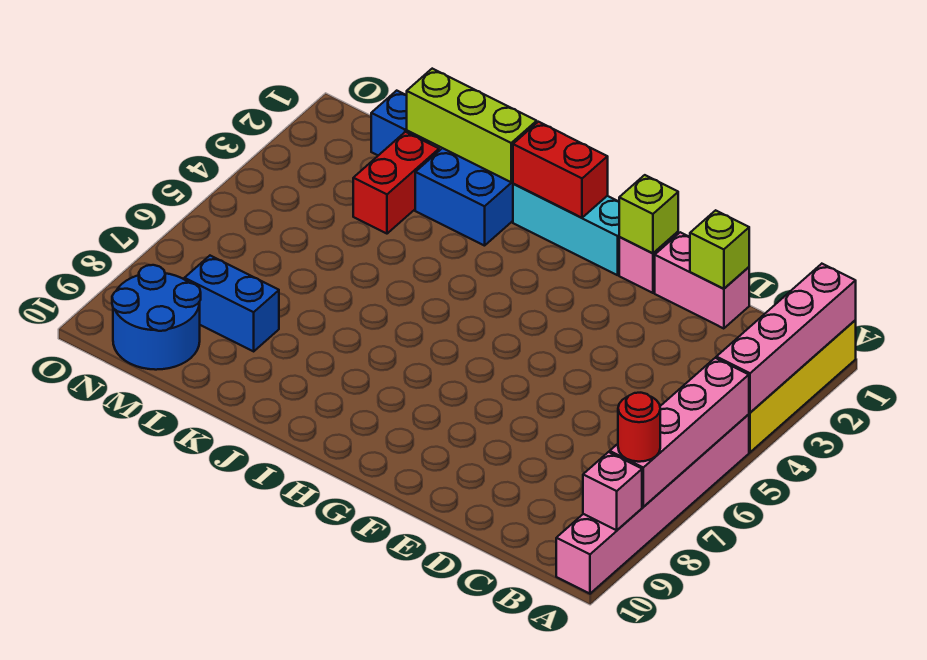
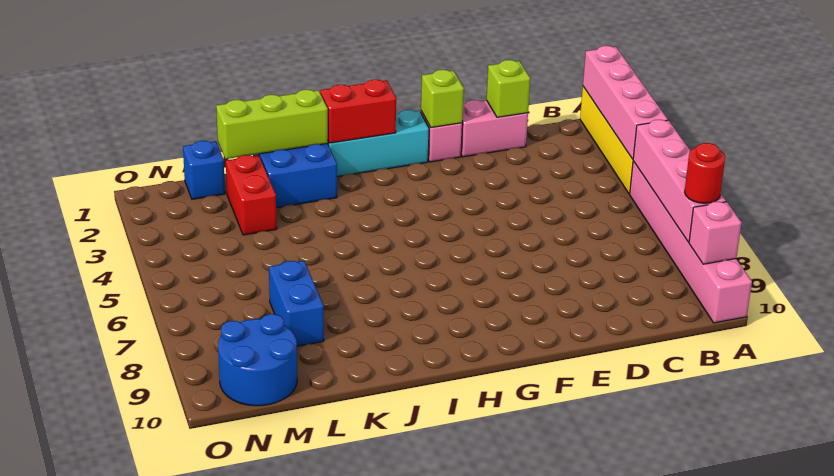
blue 1x2 brick [185,256,279,351] -> blue 1x2 brick turned to [269,261,324,346]

